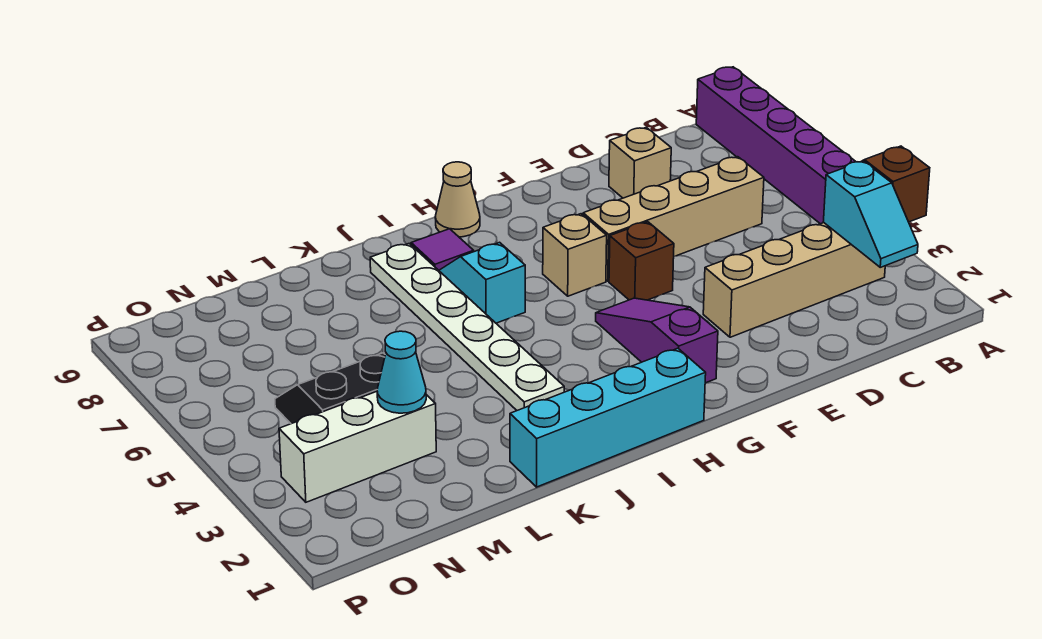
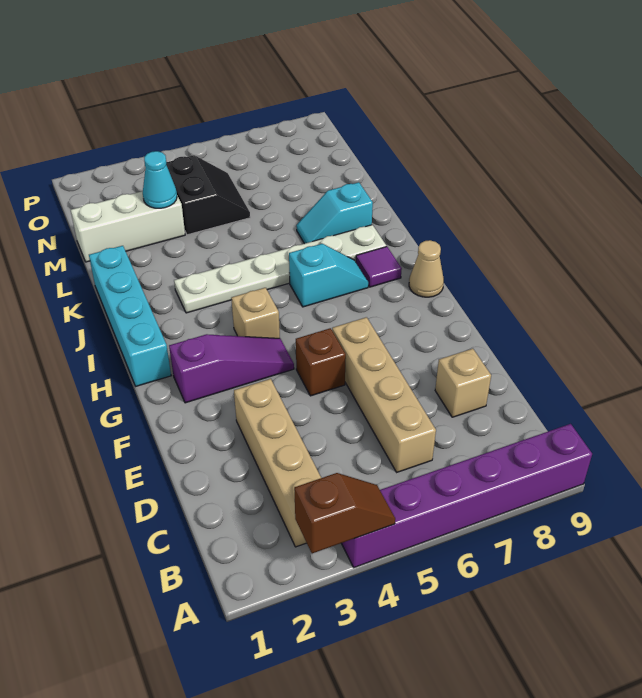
cyan 1x2 slope [823,161,918,267] -> cyan 1x2 slope moved to [296,182,373,244]
tan 1x1 brick [543,214,607,296] -> tan 1x1 brick moved to [231,288,280,338]
white 1x3 brick [279,392,436,502] -> white 1x3 brick turned to [71,191,185,262]

